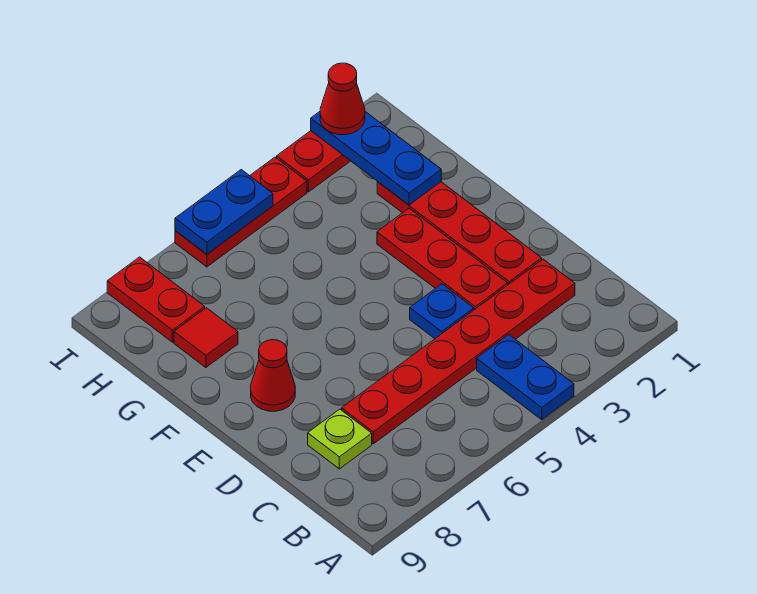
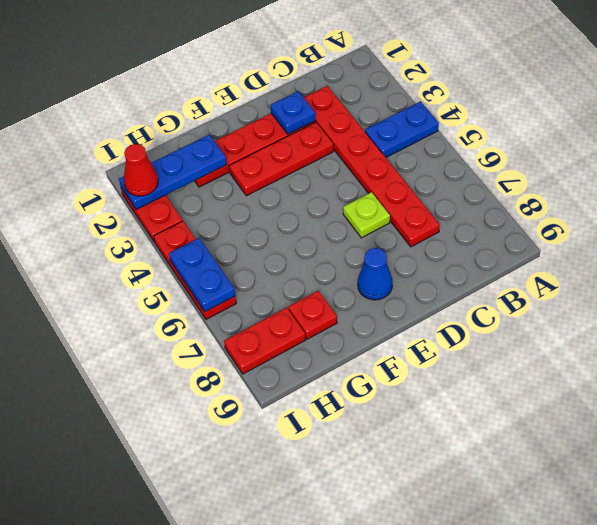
lime 1x1 plate [308,409,372,469] -> lime 1x1 plate moved to [343,192,390,238]
blue 1x1 plate [410,284,474,339] -> blue 1x1 plate moved to [271,91,315,134]
red 1x1 cone [251,340,295,411] -> blue 1x1 cone [358,248,392,300]
red 1x1 tile [174,308,238,367] -> red 1x1 plate [288,291,337,339]

